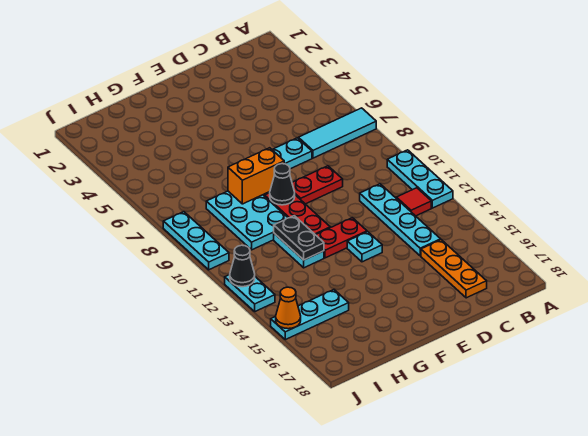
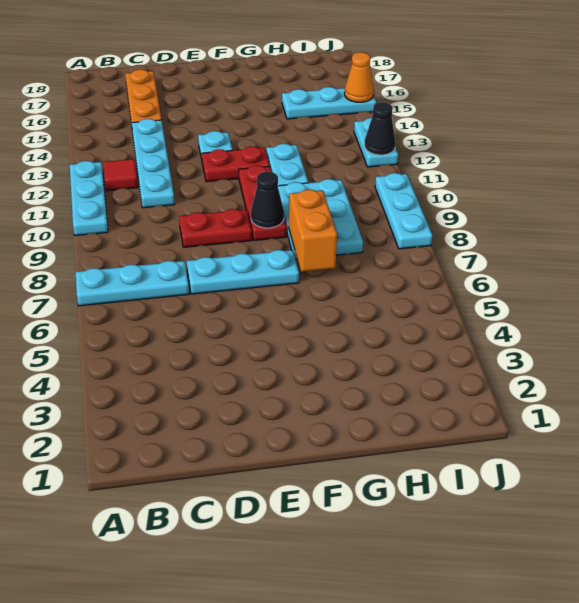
cyan 1x3 tile [298,108,376,158] -> cyan 1x3 plate [76,261,189,306]
orange 1x2 brick [228,148,284,204] -> orange 1x2 brick turned to [289,190,337,272]
black 1x2 plate [274,216,324,260] -> none

